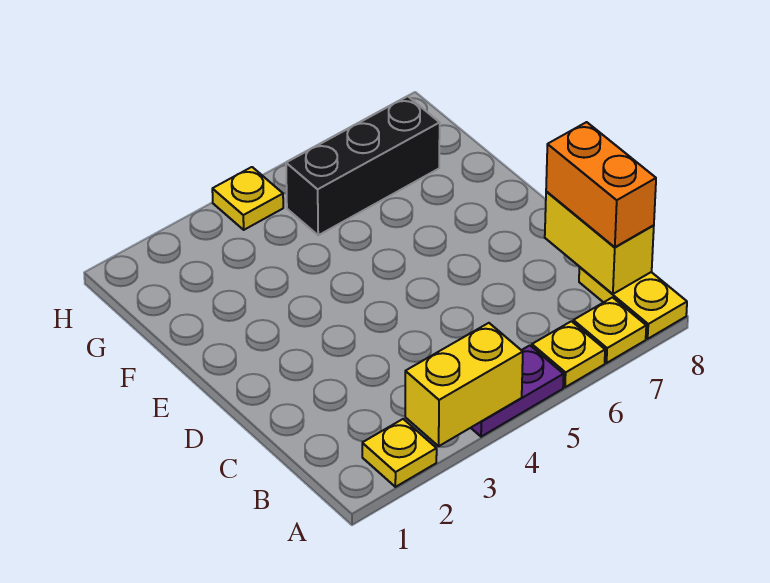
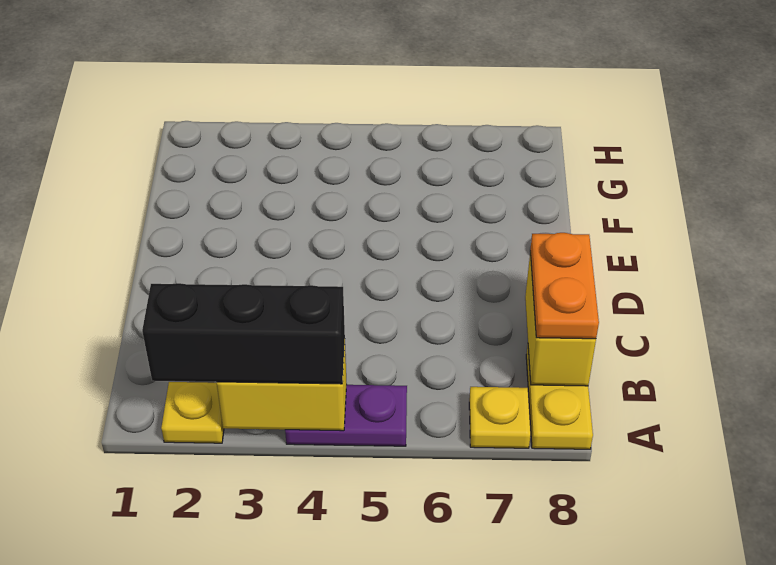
yellow 1x1 plate [532,321,605,387] -> none
orange 1x2 brick [546,122,656,247] -> orange 1x2 plate [530,233,599,339]
black 1x3 brick [286,96,440,235] -> black 1x3 brick moved to [142,283,345,384]
yellow 1x1 plate [212,167,283,230] -> none

